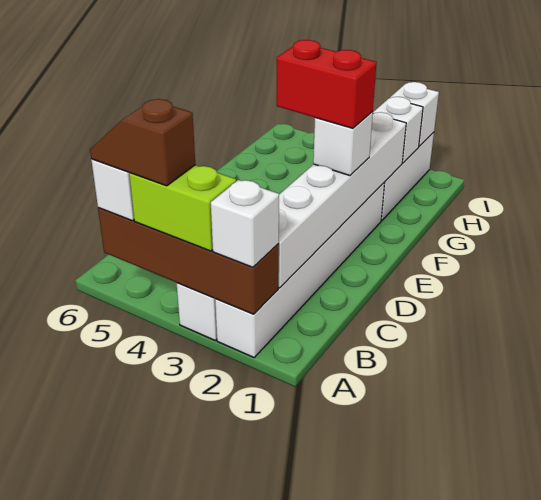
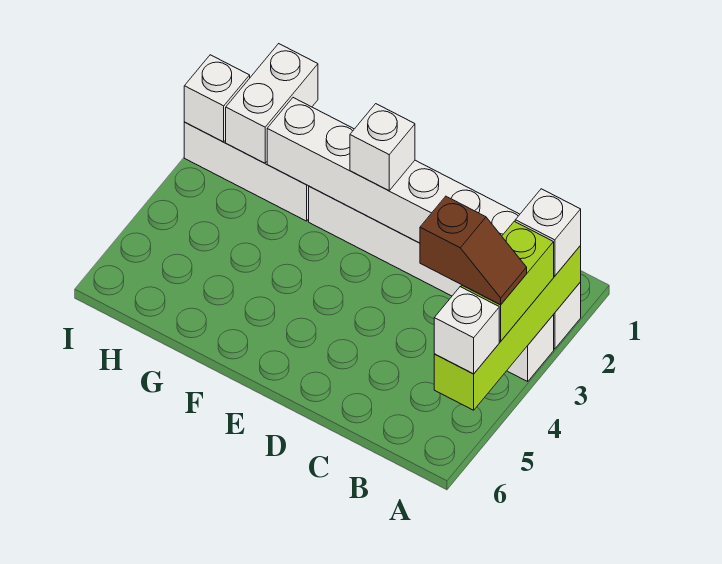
brown 1x4 brick [98,208,279,314] -> lime 1x4 brick [434,246,581,410]
brown 1x2 slope [90,99,195,186] -> brown 1x2 slope turned to [420,196,527,305]
red 1x2 brick [277,40,377,128] -> none
white 1x1 brick [373,97,423,163] -> white 1x2 brick [226,44,318,163]

